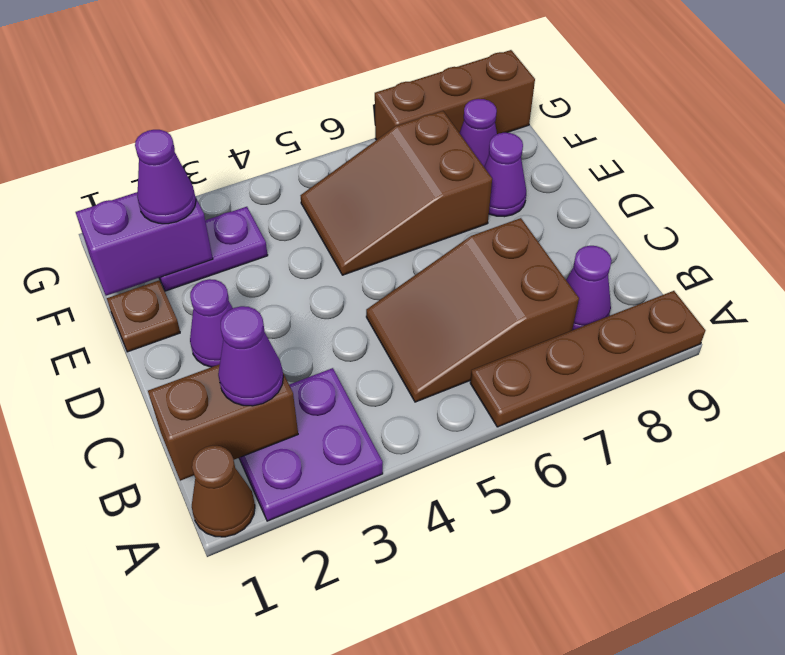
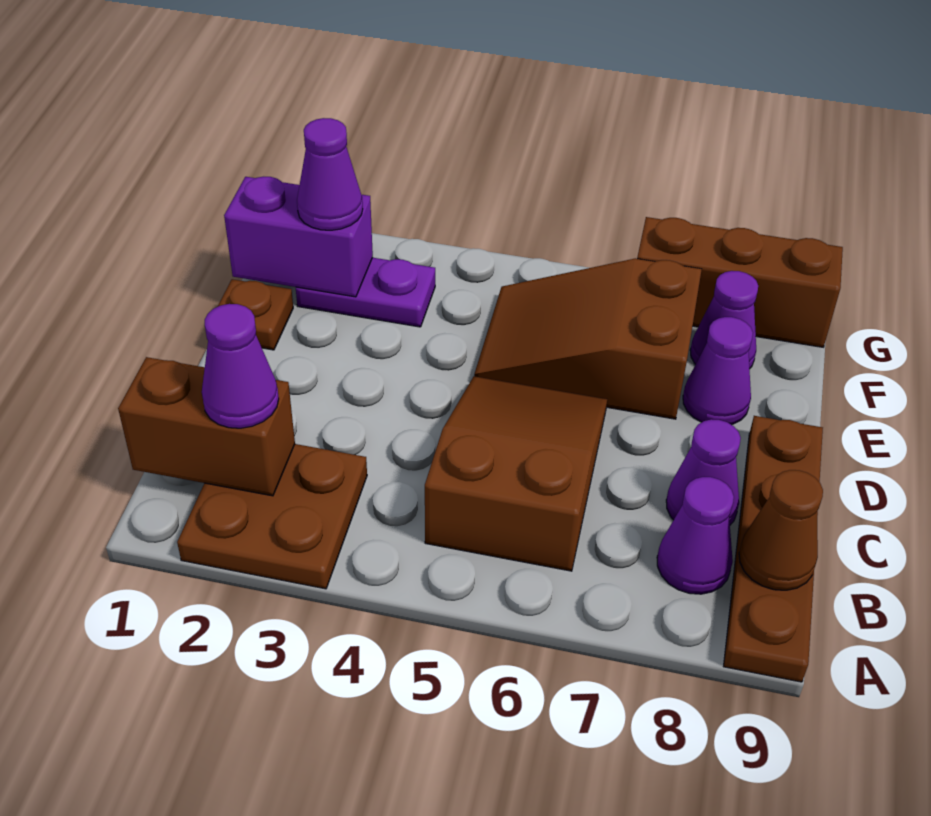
brown 1x1 cone [192,446,255,537] -> brown 1x1 cone moved to [739,470,823,590]
purple 2x2 plate [239,368,383,521] -> brown 2x2 plate [177,444,367,589]
brown 1x4 plate [470,291,705,427] -> brown 1x4 plate turned to [724,416,823,682]
brown 2x3 slope [366,218,579,402] -> brown 2x3 slope turned to [425,376,607,571]
purple 1x1 cone [190,279,233,367] -> purple 1x1 cone moved to [666,419,741,525]

